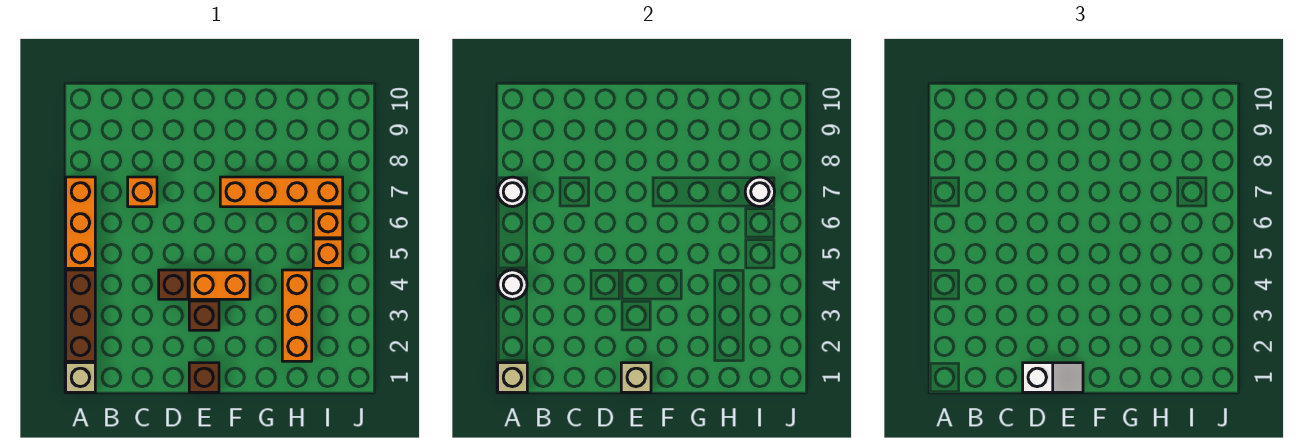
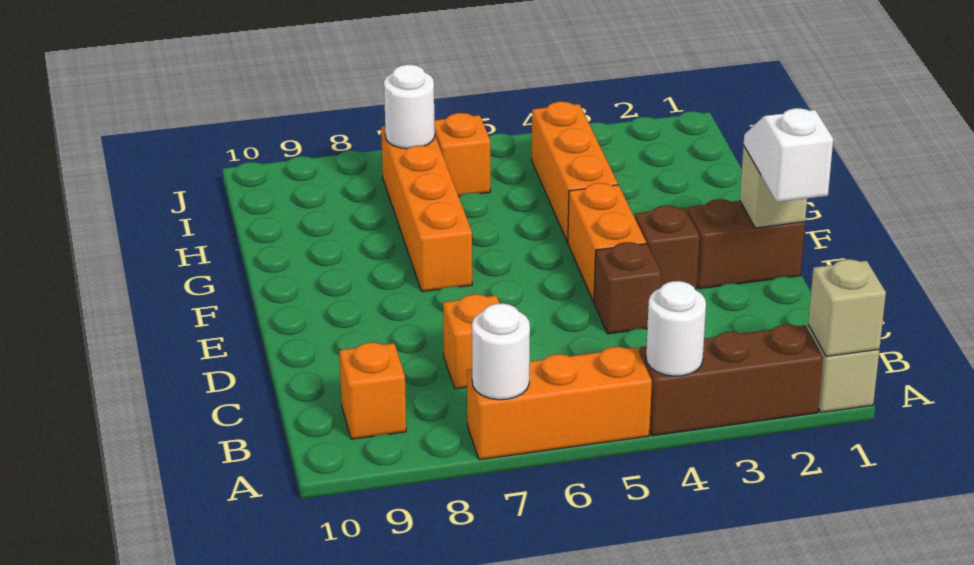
brown 1x1 brick [189,363,219,392] -> brown 1x2 brick [687,199,805,289]
orange 1x3 brick [282,270,312,361] -> orange 1x3 brick turned to [532,102,618,242]
orange 1x1 brick [313,239,343,268] -> orange 1x1 brick moved to [339,342,406,439]

